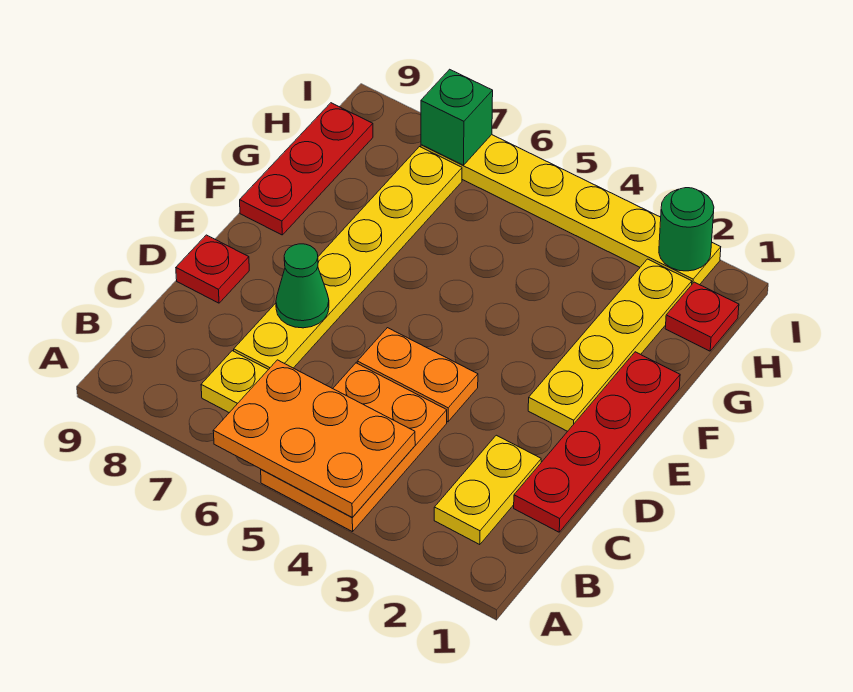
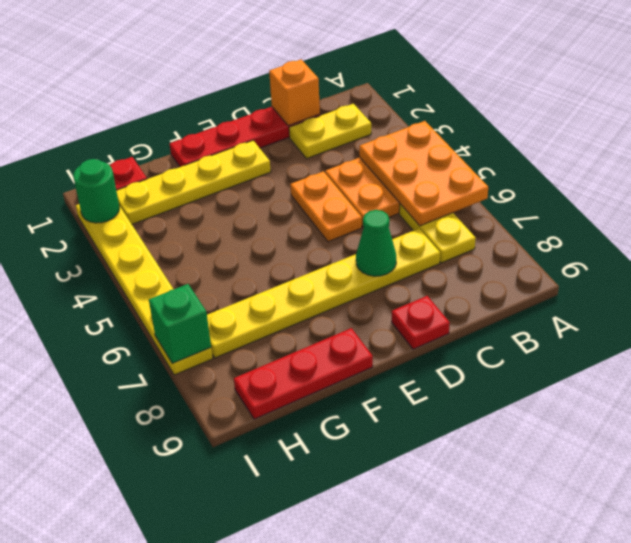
none -> orange 1x1 brick [269,59,320,126]

